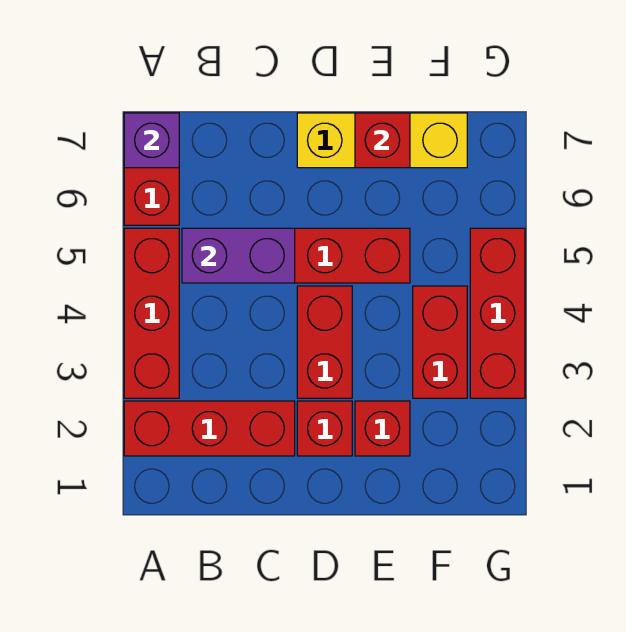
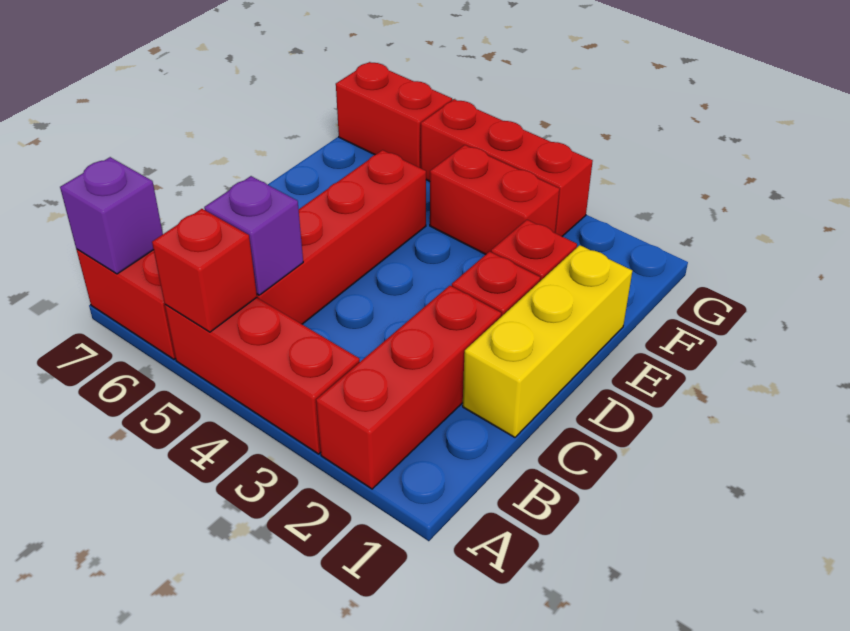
purple 1x2 brick [182,228,295,283] -> purple 1x1 brick [204,176,303,295]
red 1x2 brick [297,286,352,398] -> red 1x2 brick moved to [336,62,452,168]
yellow 1x3 brick [297,113,467,168] -> yellow 1x3 brick moved to [463,245,632,437]
red 1x1 brick [355,113,410,168] -> red 1x1 brick moved to [152,209,257,332]

